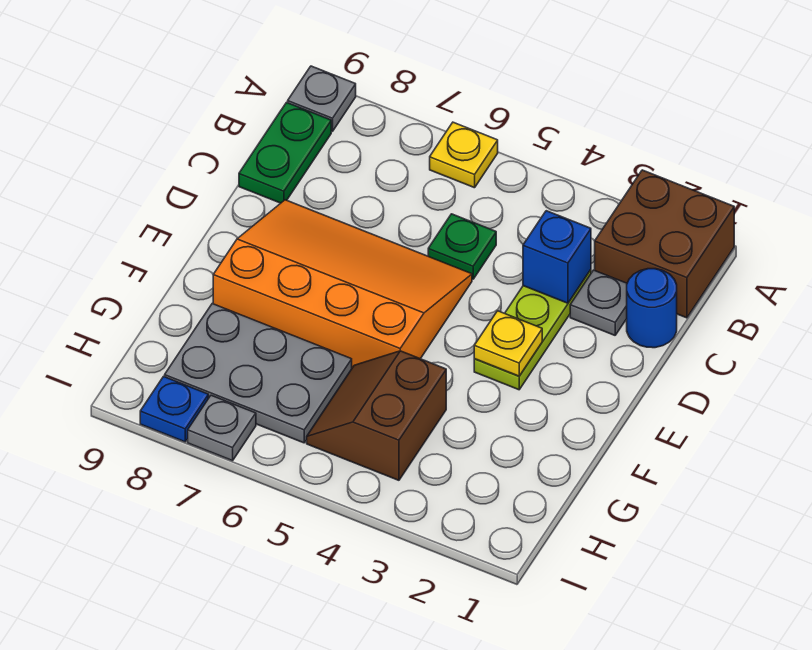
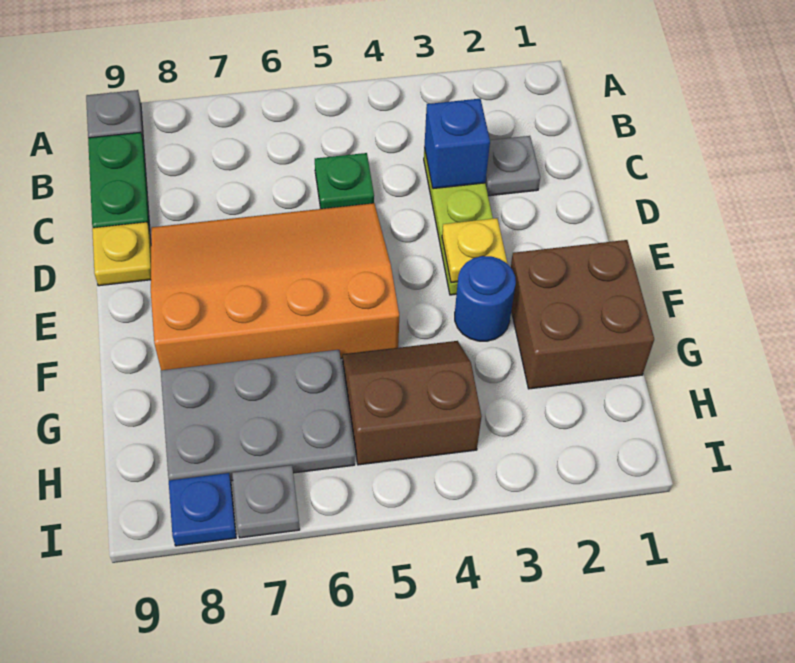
brown 2x2 brick [595,170,734,318] -> brown 2x2 brick moved to [511,240,654,389]
yellow 1x1 plate [430,122,498,188] -> yellow 1x1 plate moved to [92,222,151,286]
blue 1x1 round brick [627,269,677,348] -> blue 1x1 round brick moved to [455,256,516,341]
brown 2x2 slope [307,351,446,480] -> brown 2x2 slope turned to [342,341,482,465]

